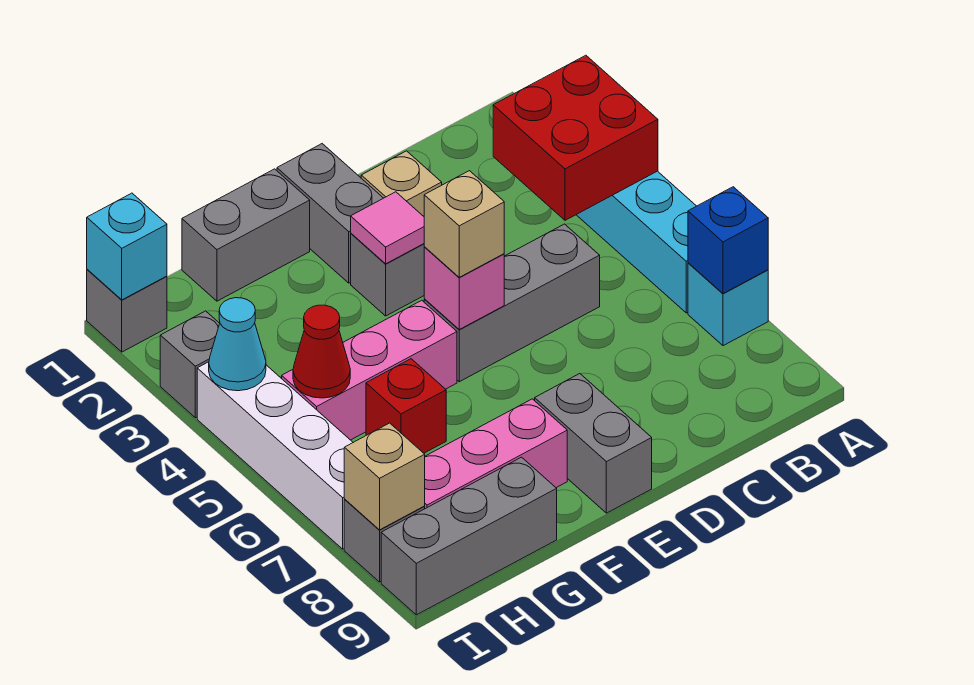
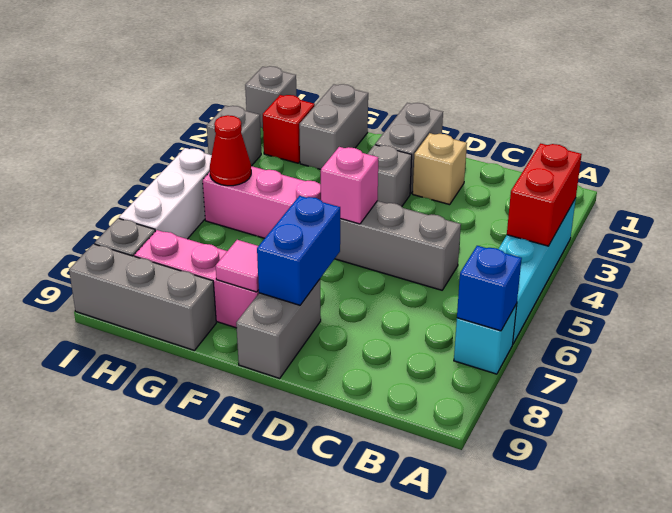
red 2x2 brick [493,55,658,220] -> red 1x2 brick [507,143,582,246]
pink 1x1 tile [351,192,424,264] -> pink 1x1 tile moved to [216,240,259,292]
tan 1x1 brick [424,171,504,277] -> none
none -> blue 1x2 brick [257,196,340,305]
grey 1x2 brick [182,169,310,301] -> grey 1x2 brick turned to [299,84,368,169]
red 1x1 brick [366,359,446,453] -> red 1x1 brick moved to [263,95,315,163]
cyan 1x1 brick [87,193,167,300] -> none
white 1x4 brick [197,362,353,549] -> white 1x3 brick [119,148,212,239]
cyan 1x1 cone [209,298,266,391] -> none
tan 1x1 brick [344,423,425,530] -> none

